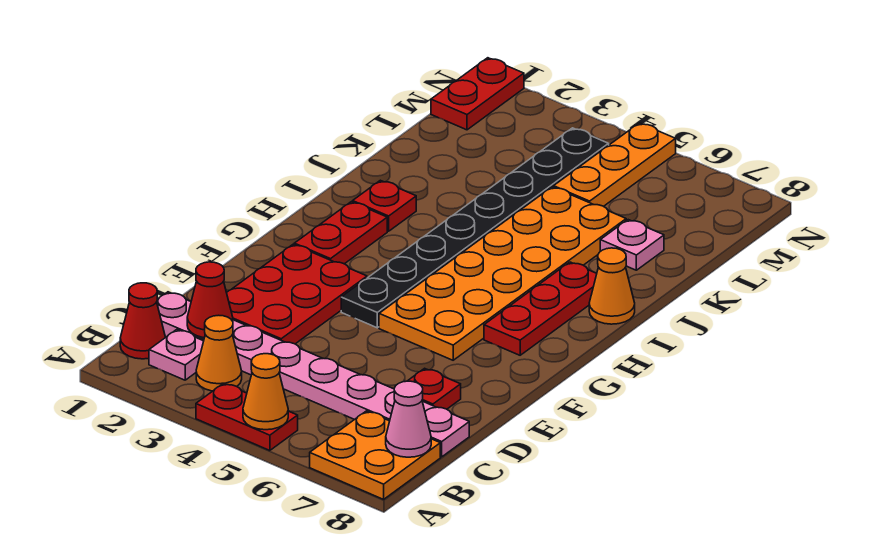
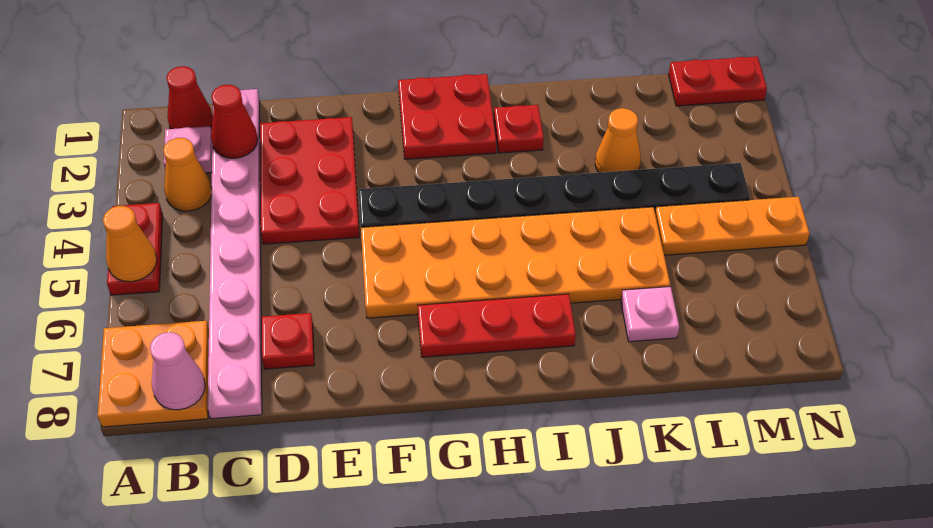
red 2x3 plate [227,244,367,344] -> red 2x3 plate turned to [260,117,359,244]
red 1x2 plate [294,202,387,264] -> red 2x2 plate [398,74,496,159]
orange 1x1 cone [589,248,635,324] -> orange 1x1 cone moved to [595,108,641,173]

